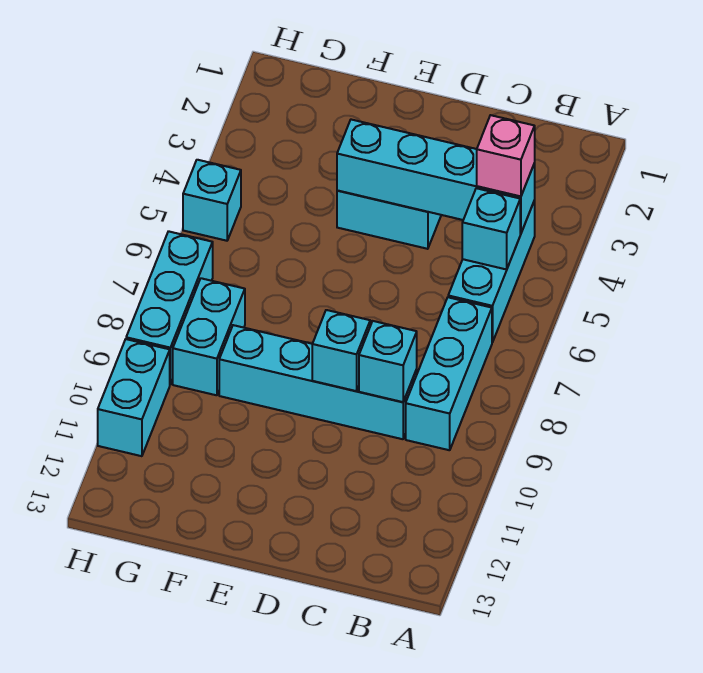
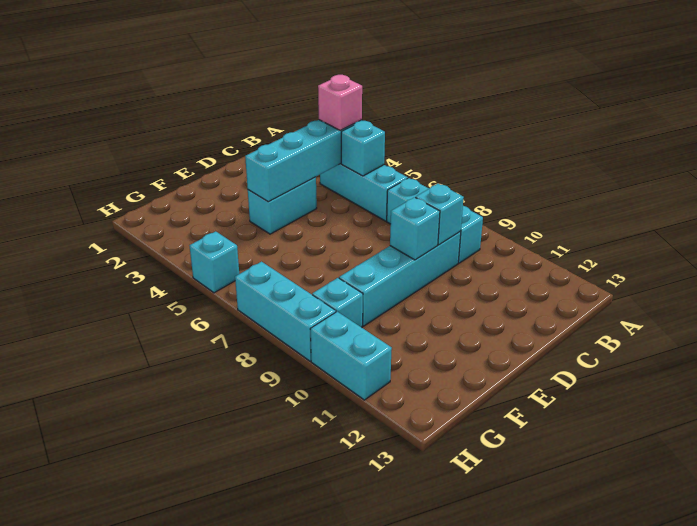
cyan 1x2 brick [173,278,245,395] -> cyan 1x1 brick [312,278,363,327]

